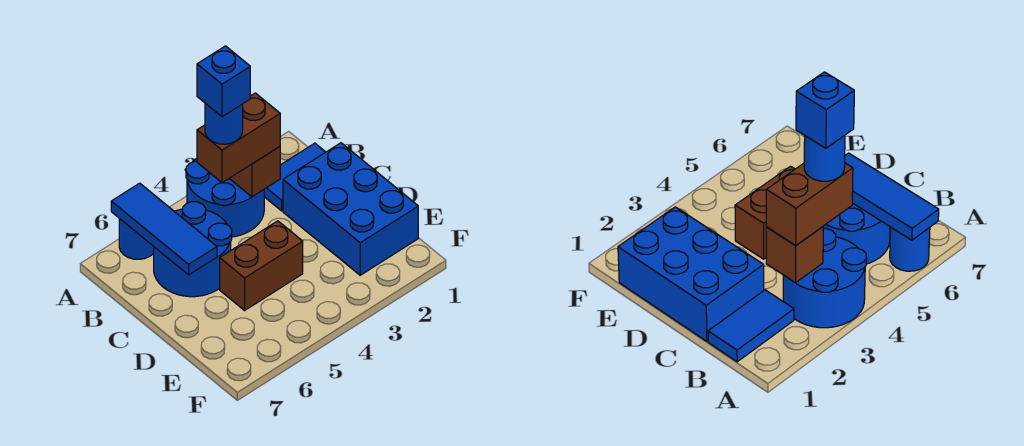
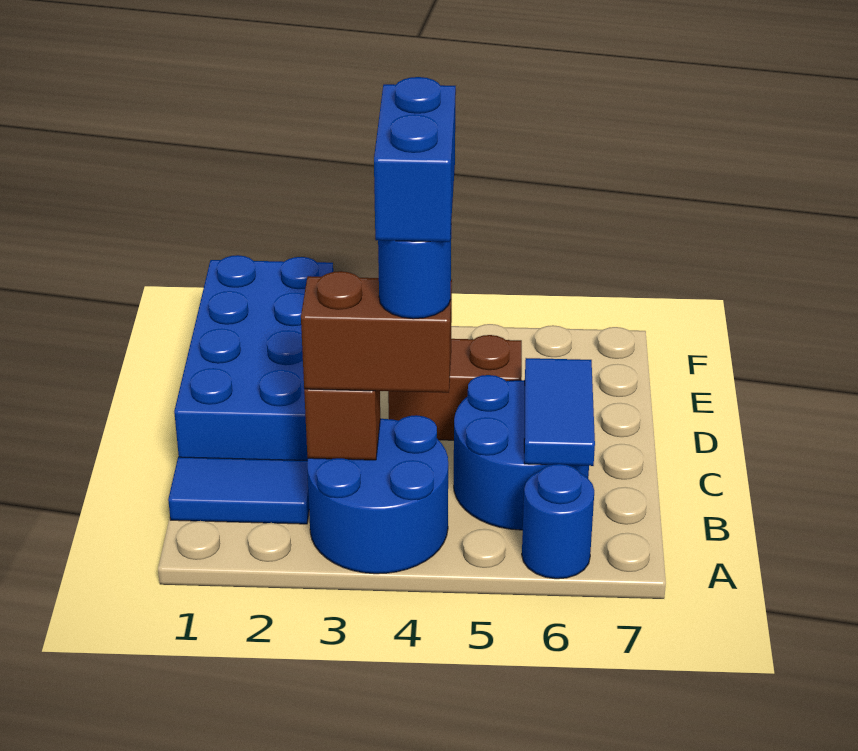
blue 1x3 tile [111,183,217,275] -> blue 1x2 tile [524,358,595,466]
blue 1x1 brick [197,46,250,117] -> blue 1x2 brick [374,77,456,242]
blue 2x3 brick [283,143,418,275] -> blue 2x4 brick [174,255,333,460]

